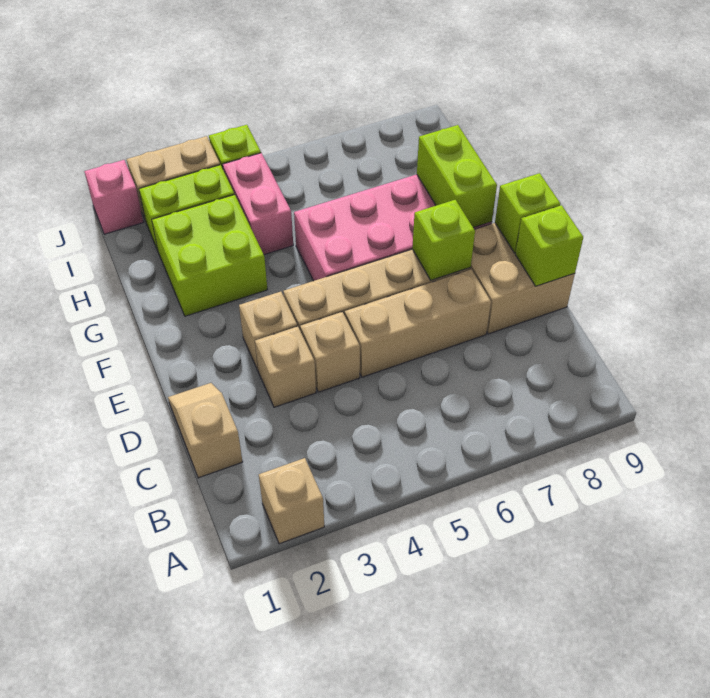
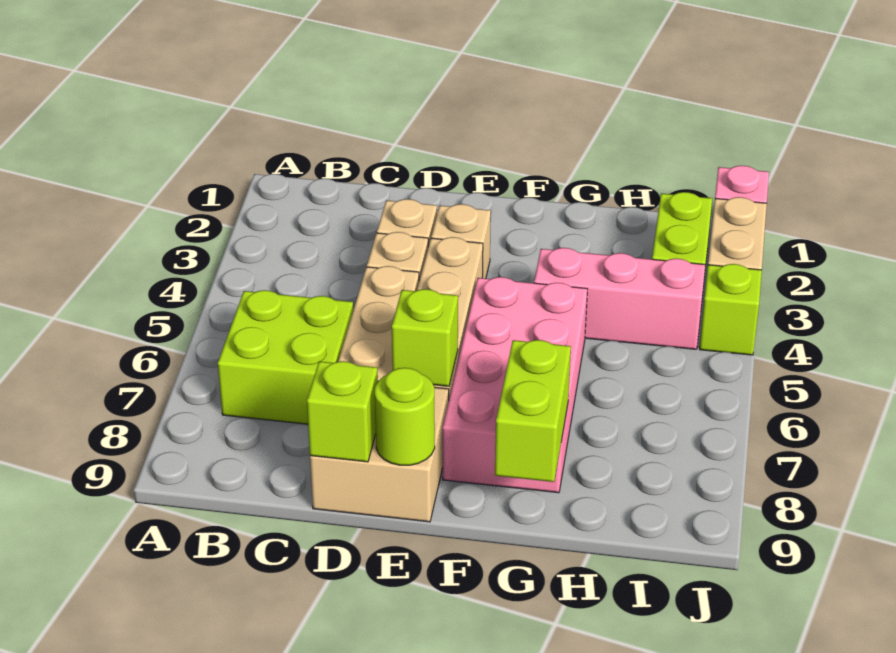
tan 1x1 brick [259,458,324,544] -> none
tan 1x2 slope [168,383,243,478] -> none
lime 1x1 brick [495,173,561,253] -> lime 1x1 round brick [375,368,435,465]
lime 1x2 brick [417,125,497,228] -> lime 1x2 brick turned to [495,340,571,482]
lime 2x2 brick [152,195,268,316] -> lime 2x2 brick moved to [218,290,353,424]
pink 1x2 brick [223,153,293,255] -> pink 1x3 brick [534,248,705,349]

